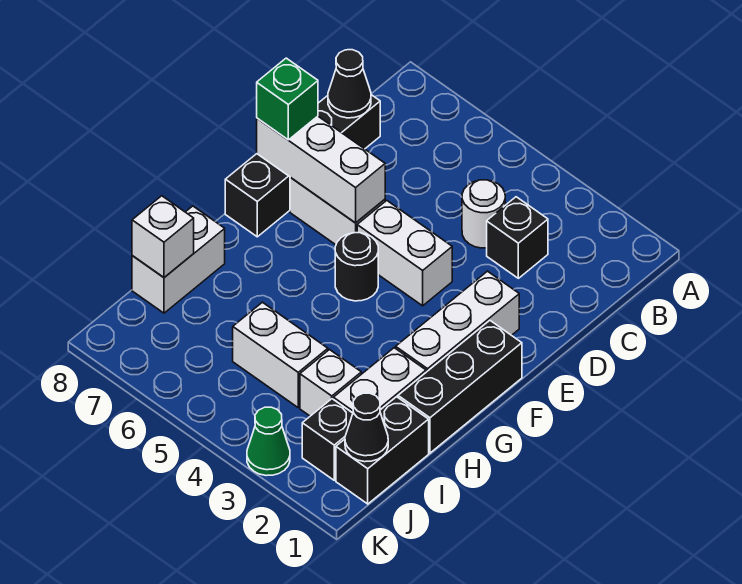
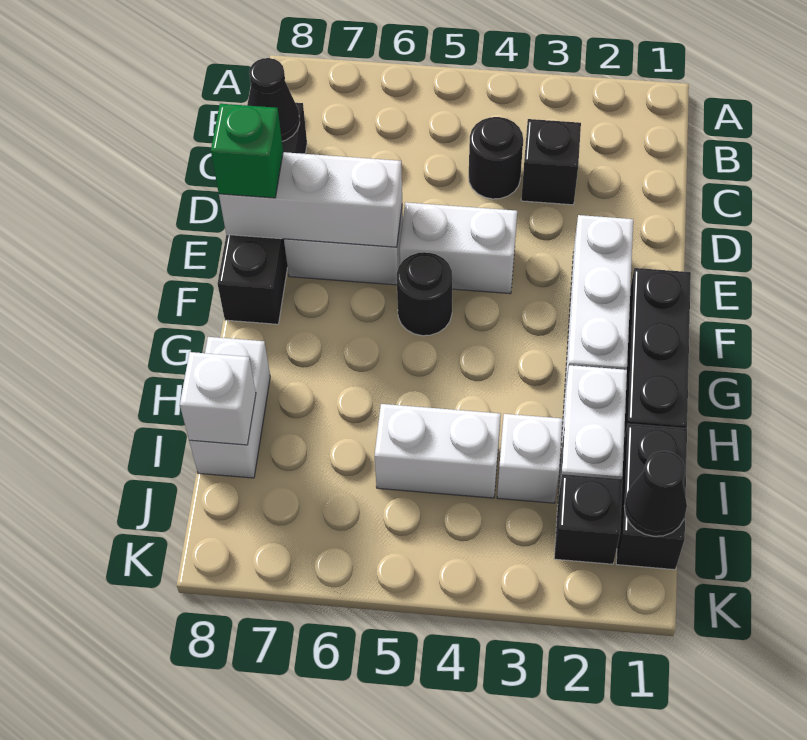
white 1x1 round brick [462,180,505,248] -> black 1x1 round brick [469,117,523,199]
green 1x1 cone [247,407,290,476] -> none

